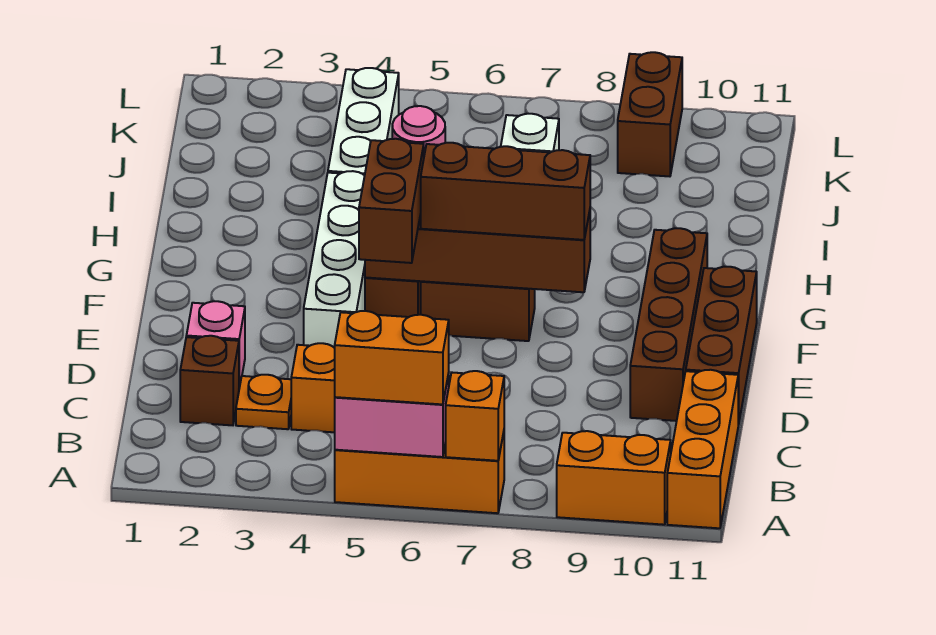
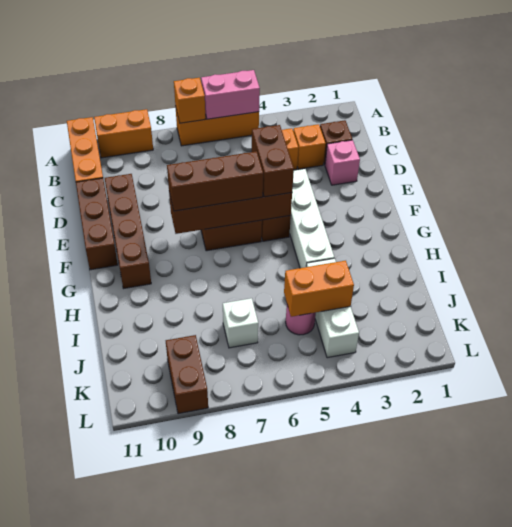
orange 1x2 brick [335,311,449,404] -> orange 1x2 brick moved to [284,261,354,317]
orange 1x1 plate [236,375,291,429] -> orange 1x1 brick [293,124,326,169]

